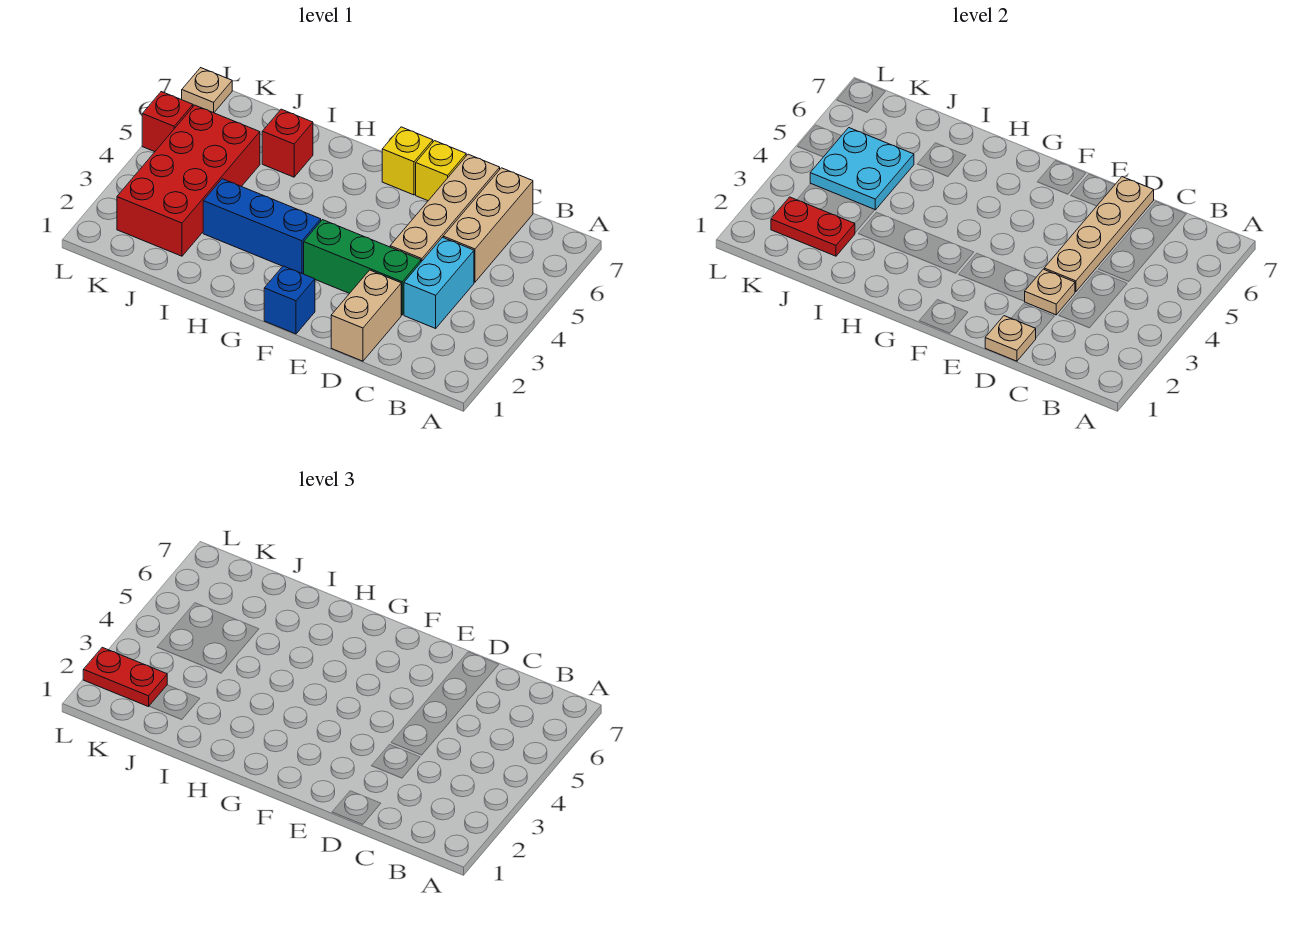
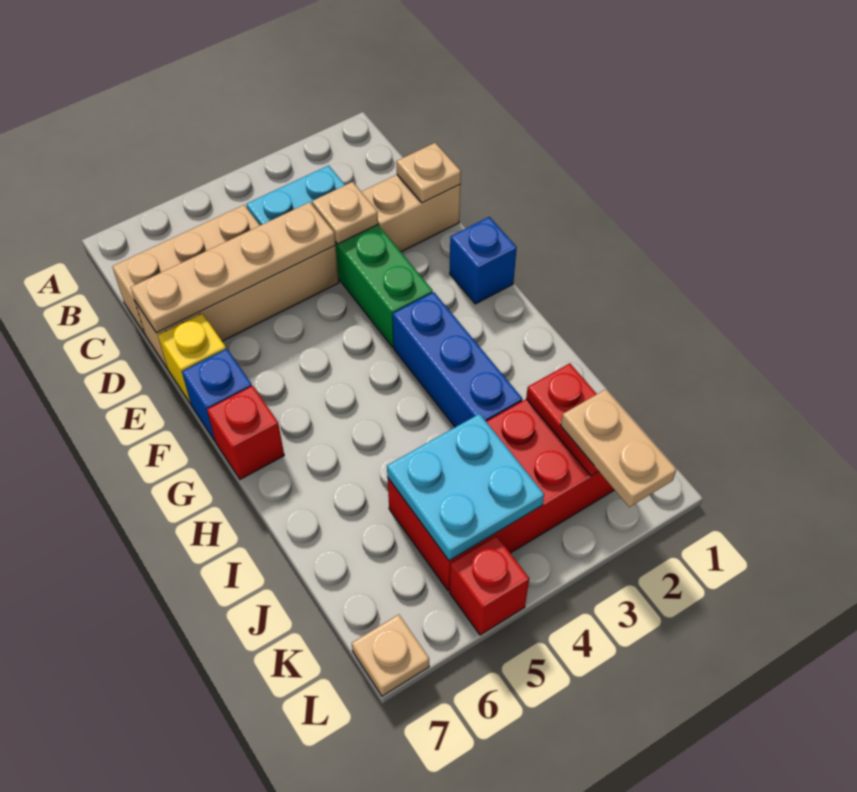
yellow 1x1 brick [382,127,433,195] -> blue 1x1 brick [182,349,252,441]
red 1x1 brick [262,109,313,177] -> red 1x1 brick moved to [207,386,284,479]
red 1x2 plate [83,647,167,707] -> tan 1x2 plate [561,389,676,507]

